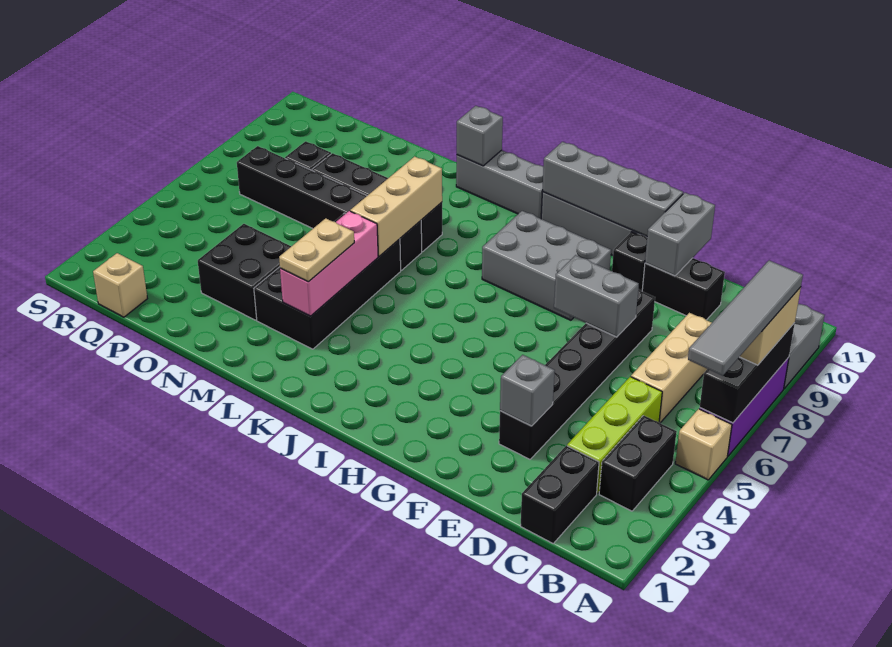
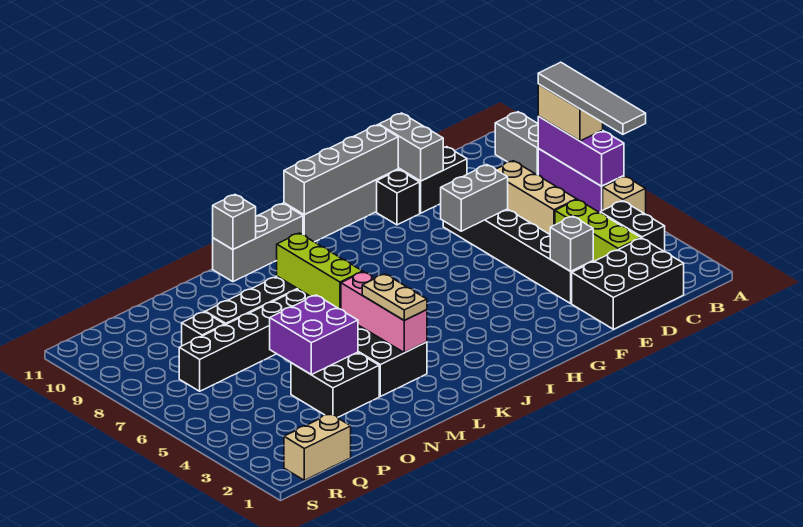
black 1x3 brick [700,323,795,423] -> purple 1x3 brick [538,117,624,186]
black 1x2 brick [521,446,599,543] -> black 2x3 brick [572,238,684,329]
grey 2x3 brick [482,211,611,320] -> none
tan 1x3 brick [350,156,442,256] -> lime 1x3 brick [277,233,363,309]
none -> purple 2x2 brick [270,295,358,375]
tan 1x1 brick [93,253,147,317] -> tan 1x2 brick [284,414,351,480]

